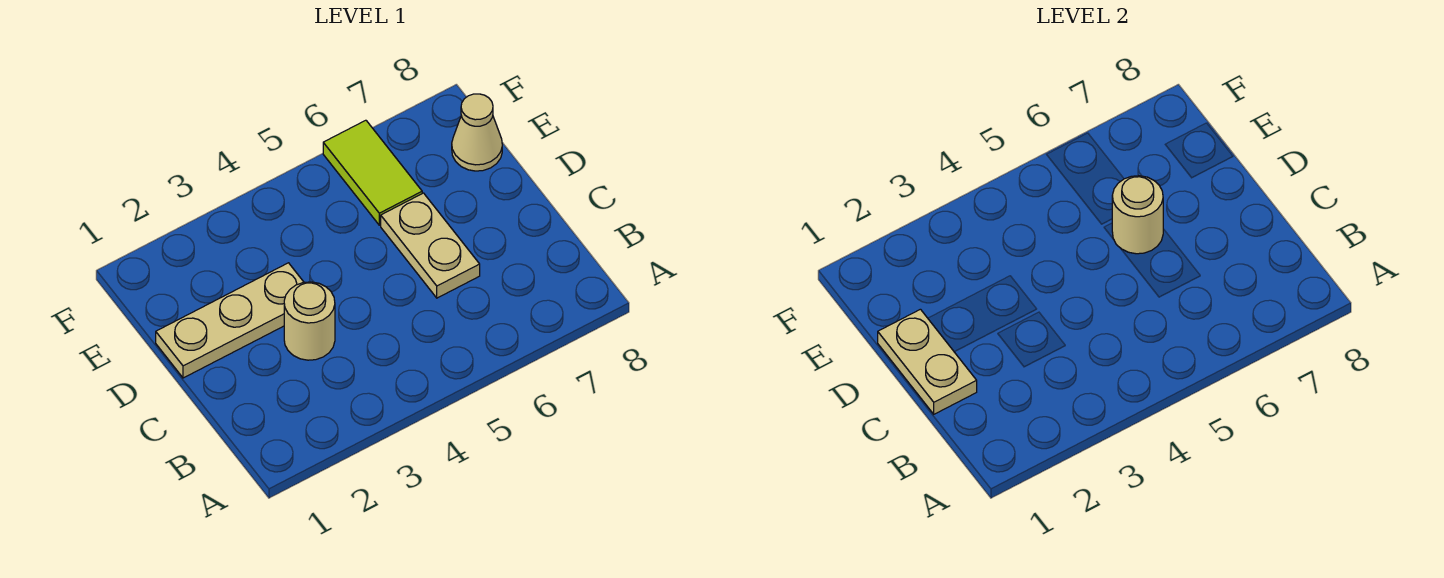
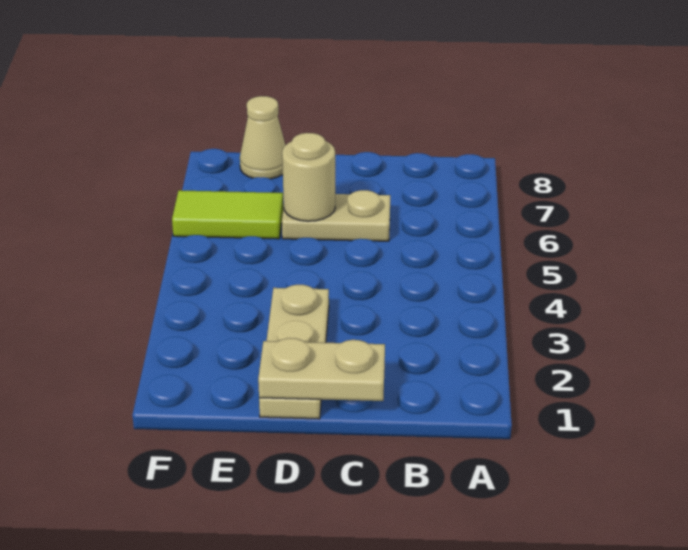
tan 1x1 round brick [284,282,335,360] -> none

